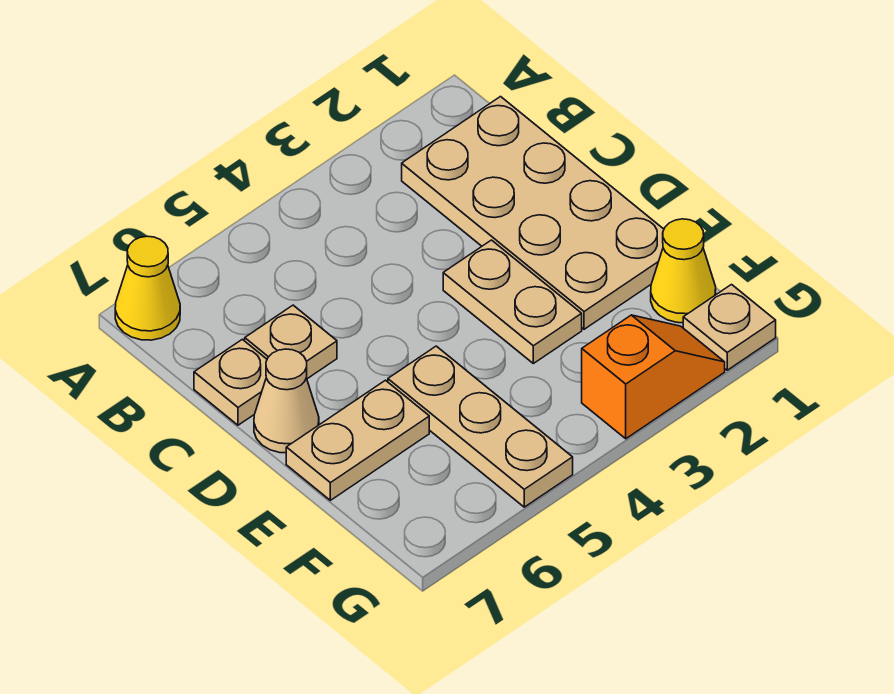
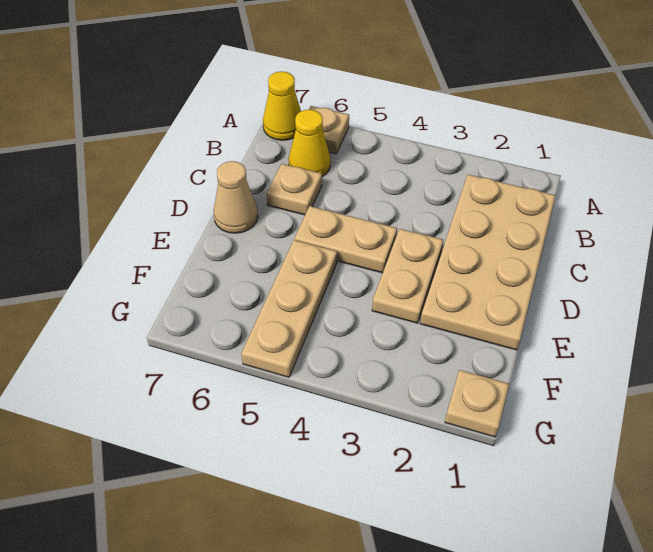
tan 1x1 plate [194,339,267,425] -> tan 1x1 plate moved to [309,106,349,154]
tan 1x2 plate [286,380,429,500] -> tan 1x2 plate moved to [295,206,397,273]
yellow 1x1 cone [651,219,716,323] -> yellow 1x1 cone moved to [289,110,331,177]
orange 1x2 slope [582,315,725,439] -> none

